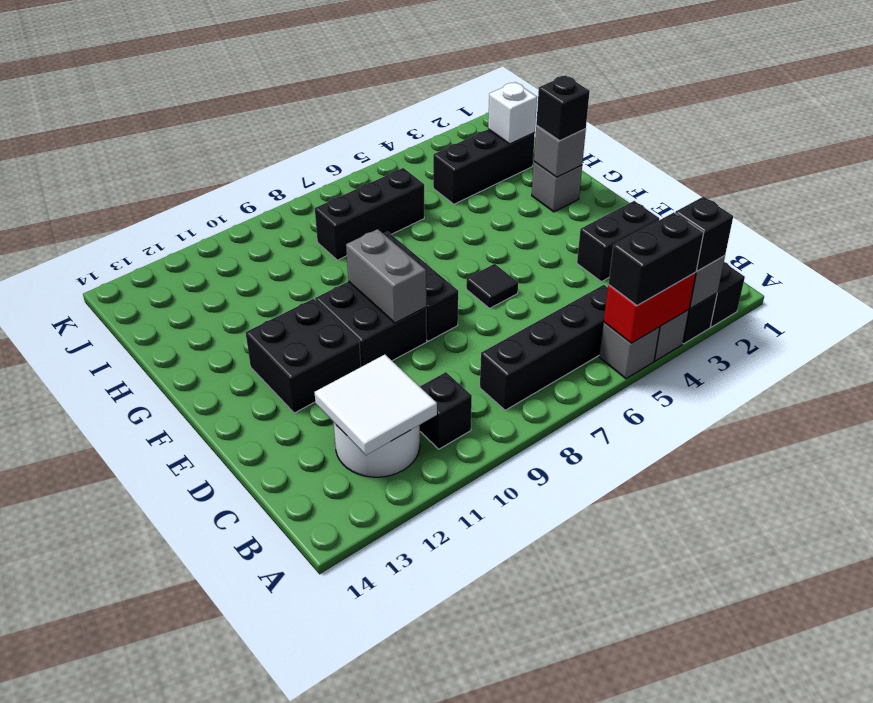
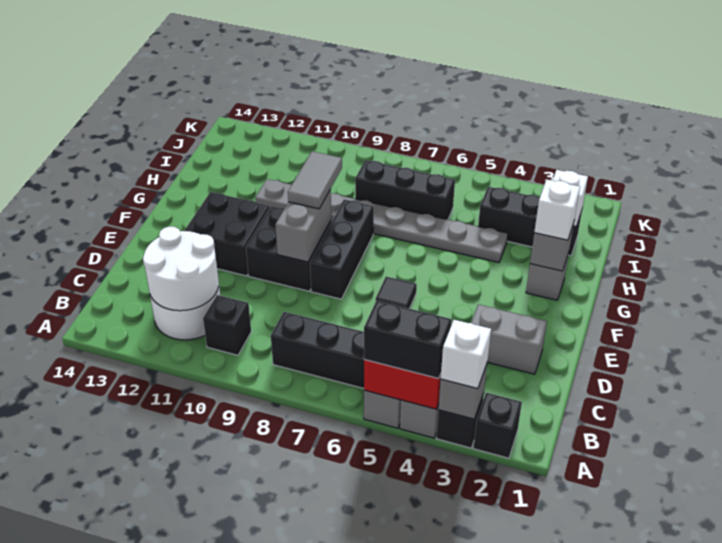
black 1x1 brick [675,197,733,271] -> white 1x1 brick [441,320,491,389]
white 2x2 tile [315,355,437,455] -> white 2x2 round brick [143,227,219,311]
black 1x2 brick [577,201,659,282] -> grey 1x2 brick [471,304,547,374]
none -> grey 1x2 tile [288,151,342,209]
black 1x1 brick [536,75,590,140] -> white 1x1 brick [534,180,580,240]
none -> grey 1x8 plate [255,179,508,263]

